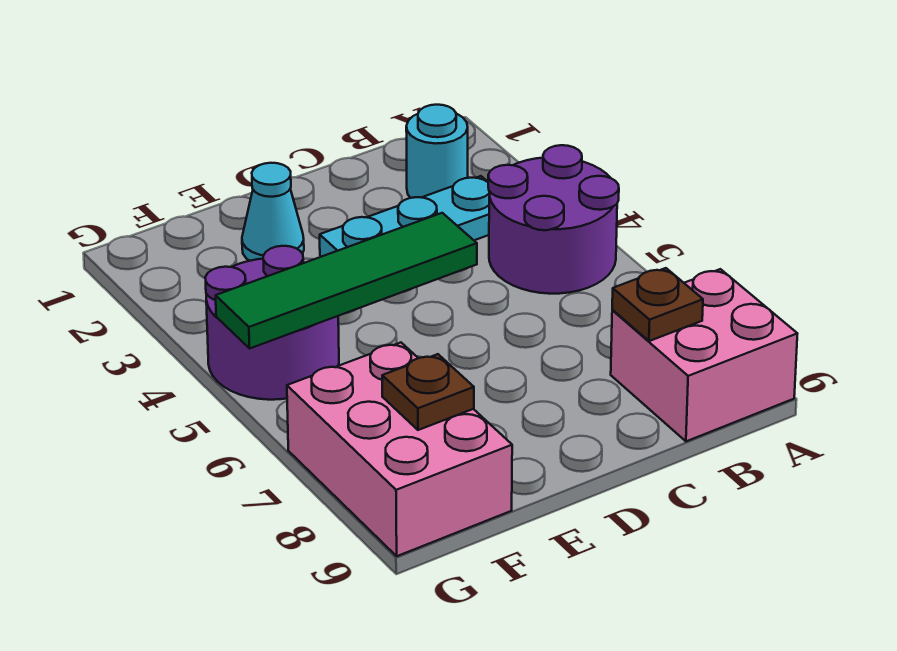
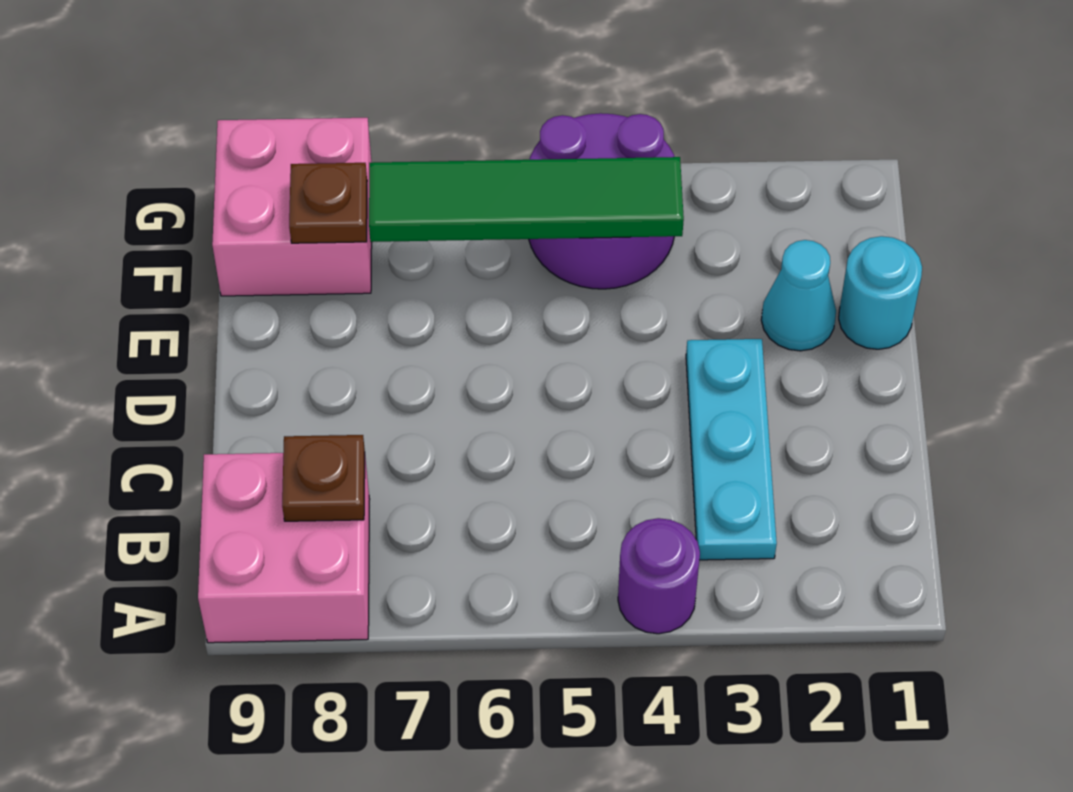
purple 2x2 round brick [488,145,619,294] -> purple 1x1 round brick [618,518,700,634]
cyan 1x1 round brick [406,105,468,198] -> cyan 1x1 round brick moved to [839,236,922,349]
green 1x4 tile [216,213,477,348] -> green 1x4 tile turned to [369,157,684,242]
pink 2x3 brick [287,343,512,556] -> pink 2x2 brick [212,118,372,296]

